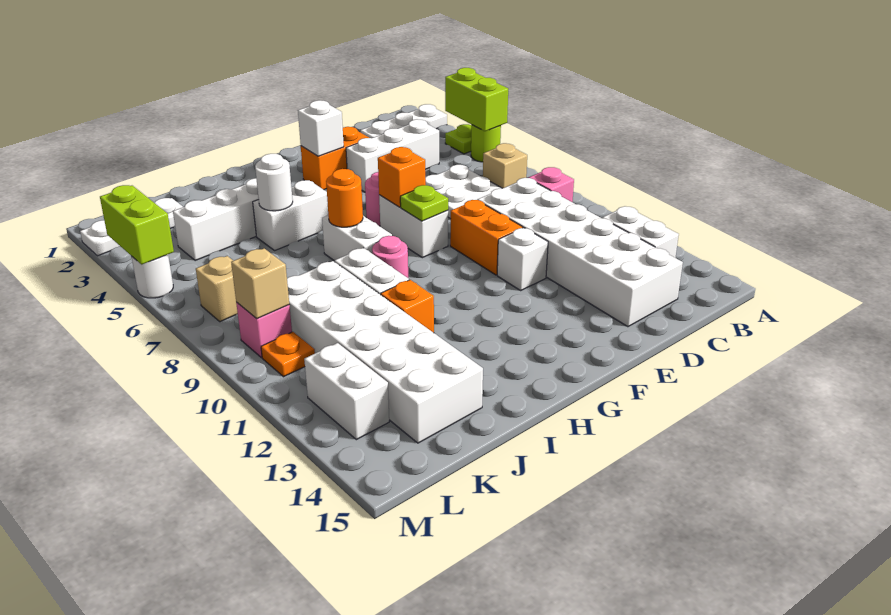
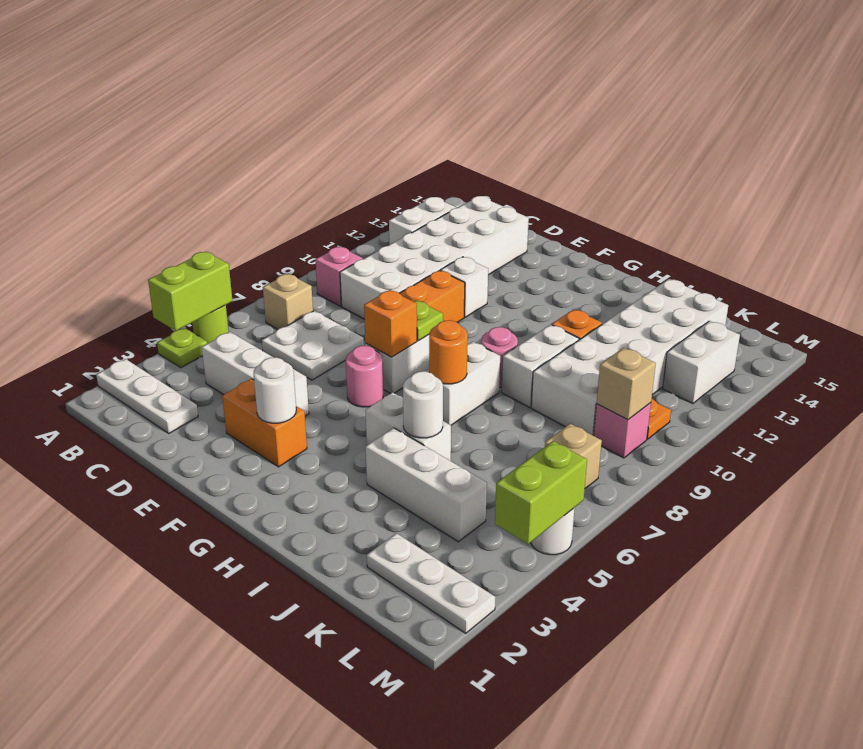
white 1x1 brick [298,100,344,156] -> white 1x1 round brick [253,357,296,423]

